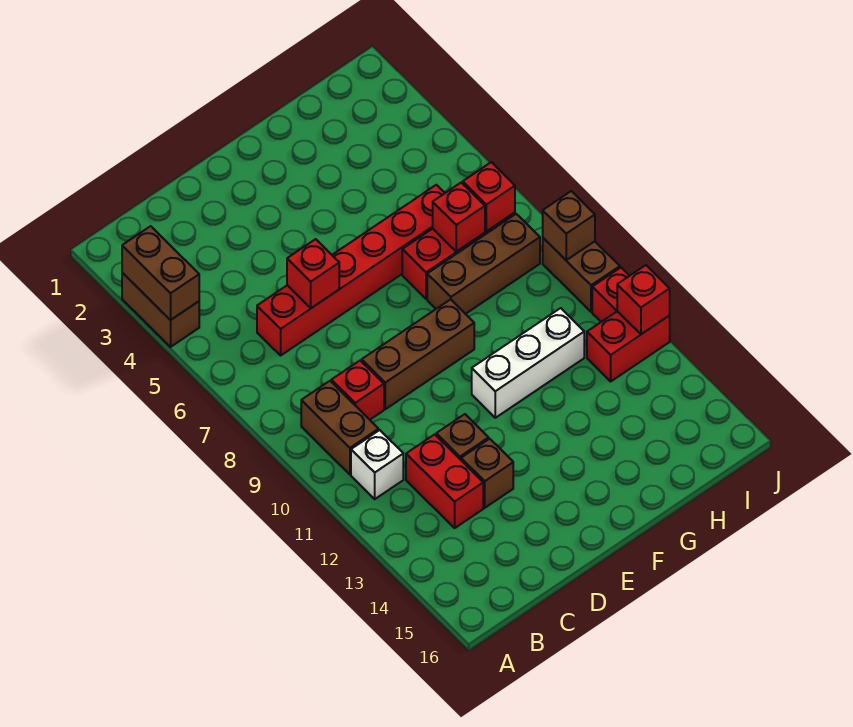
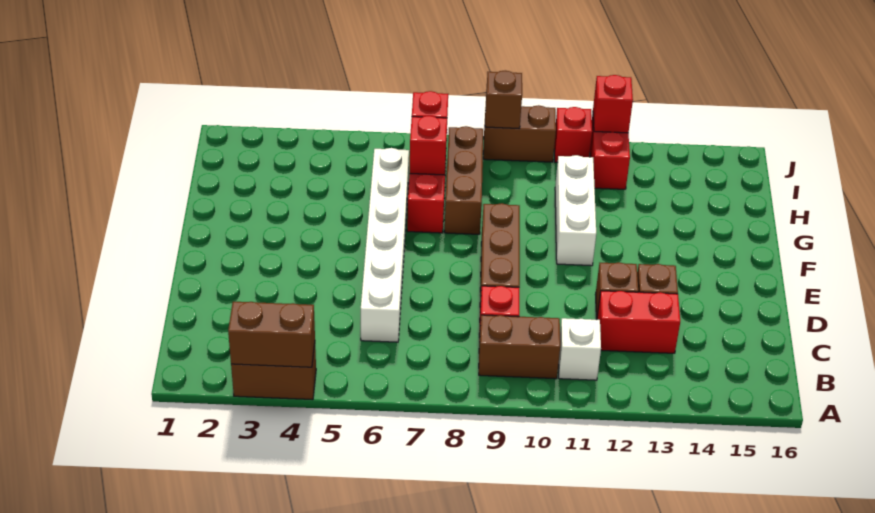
red 1x6 brick [257,185,445,355] -> white 1x6 brick [361,148,409,342]
red 1x1 brick [287,239,339,308] -> none

